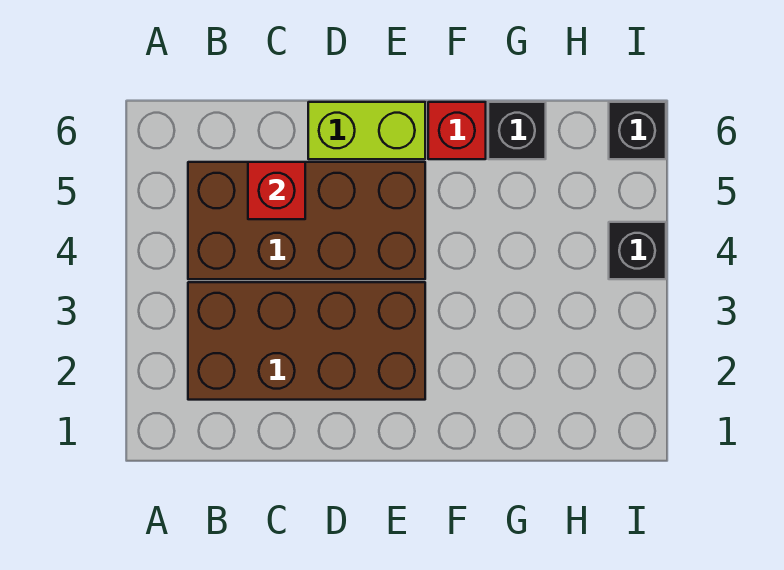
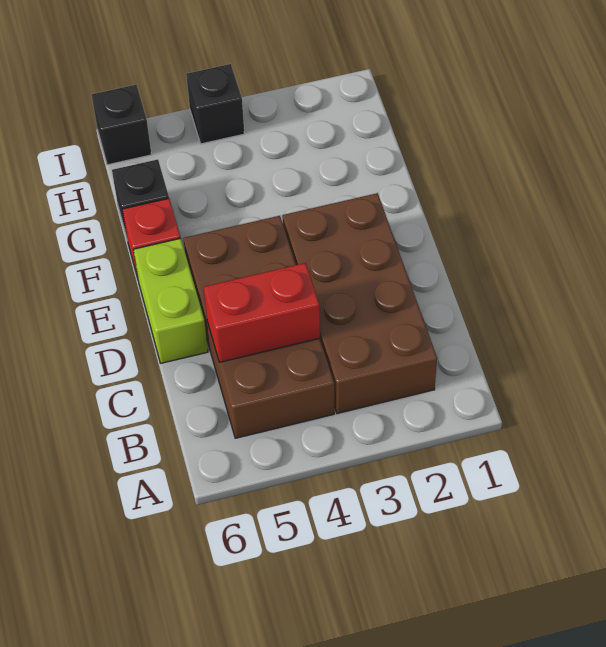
red 1x1 brick [248,162,305,219] -> red 1x2 brick [204,263,320,362]

